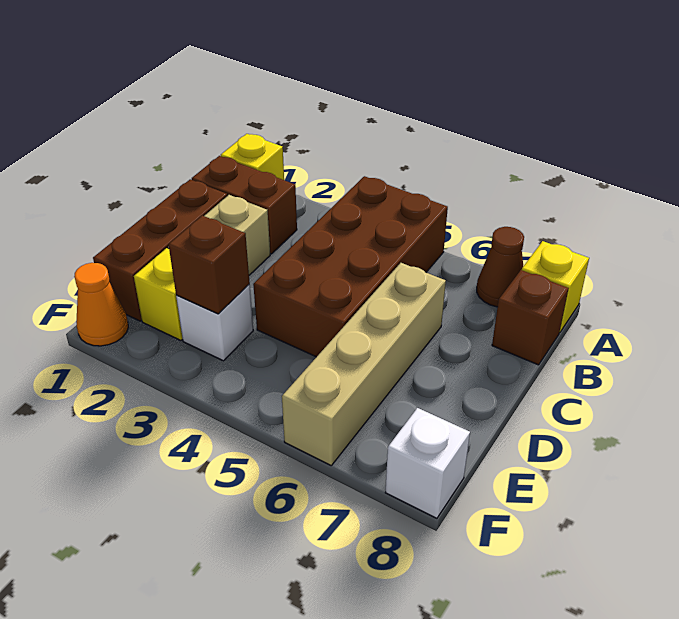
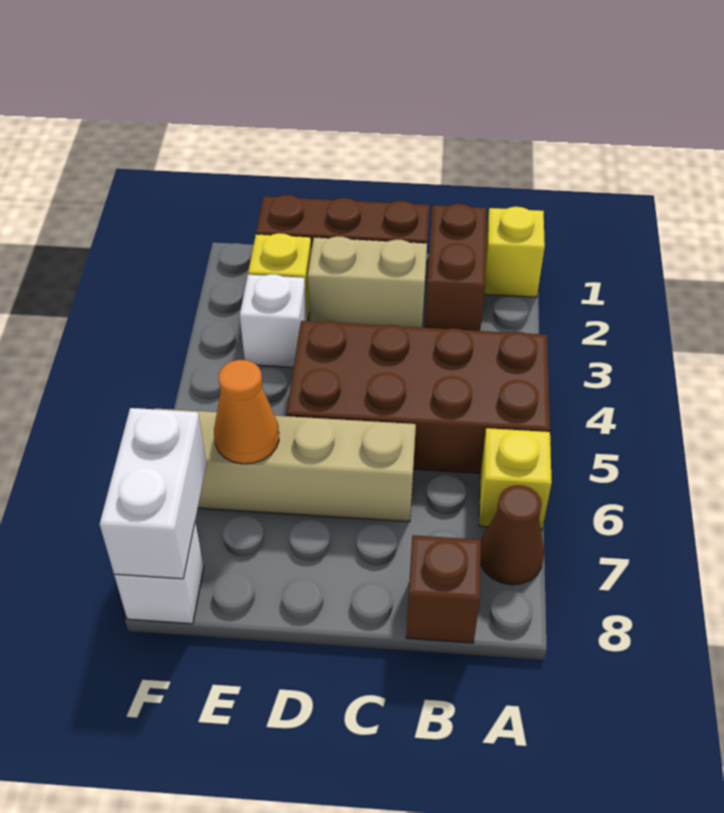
yellow 1x1 brick [522,241,589,333] -> yellow 1x1 brick moved to [479,428,552,530]
brown 1x1 brick [168,215,250,314] -> none
orange 1x1 cone [74,263,128,346] -> orange 1x1 cone moved to [214,360,279,464]
none -> white 1x2 brick [100,408,207,579]

